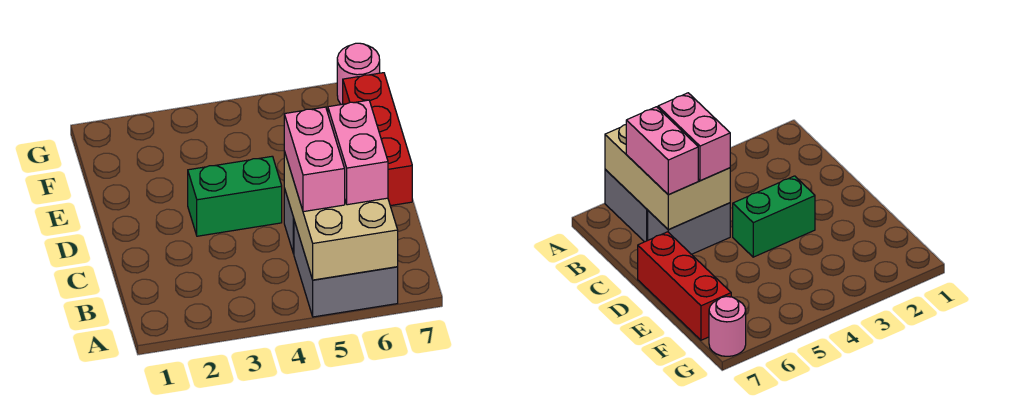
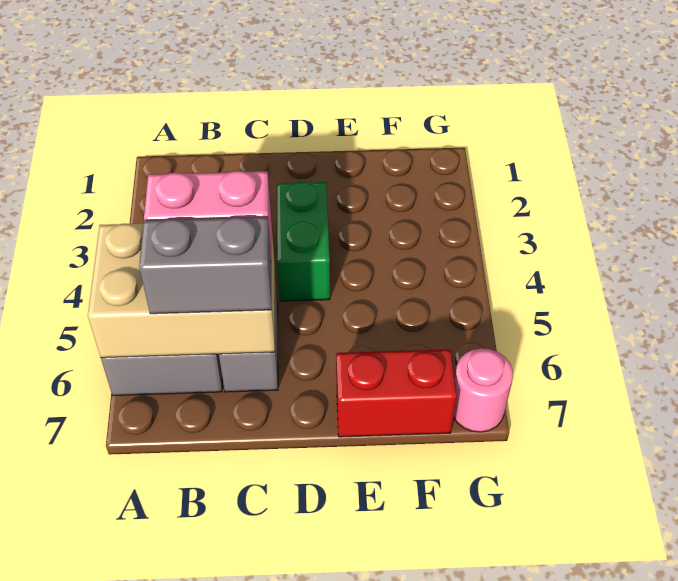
pink 1x2 brick [328,100,388,205] -> grey 1x2 brick [139,217,271,314]
red 1x3 brick [343,73,412,206] -> red 1x2 brick [336,349,457,437]

